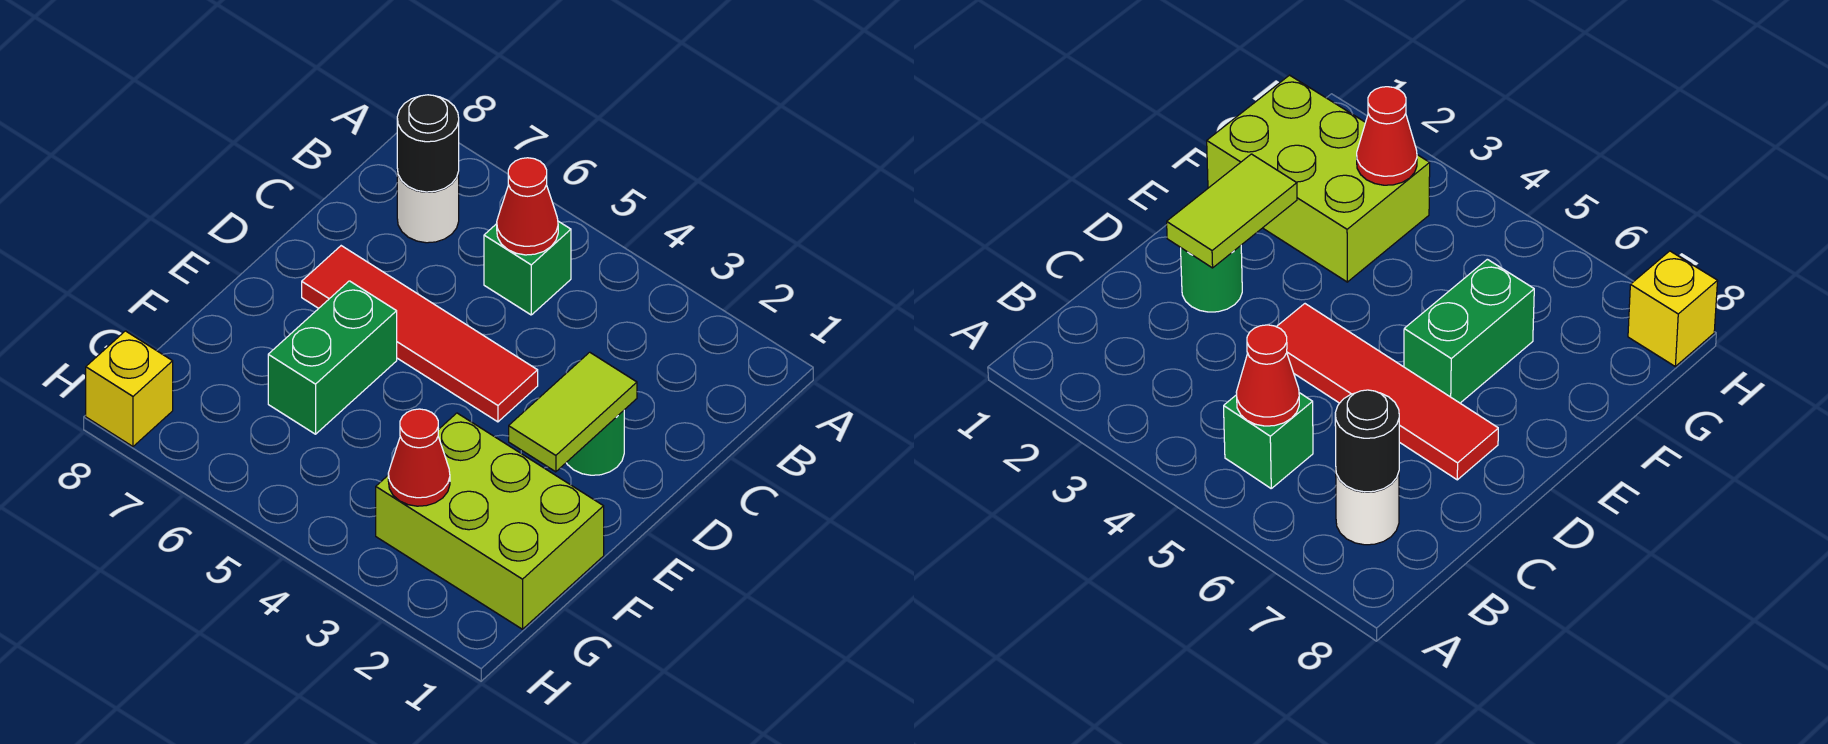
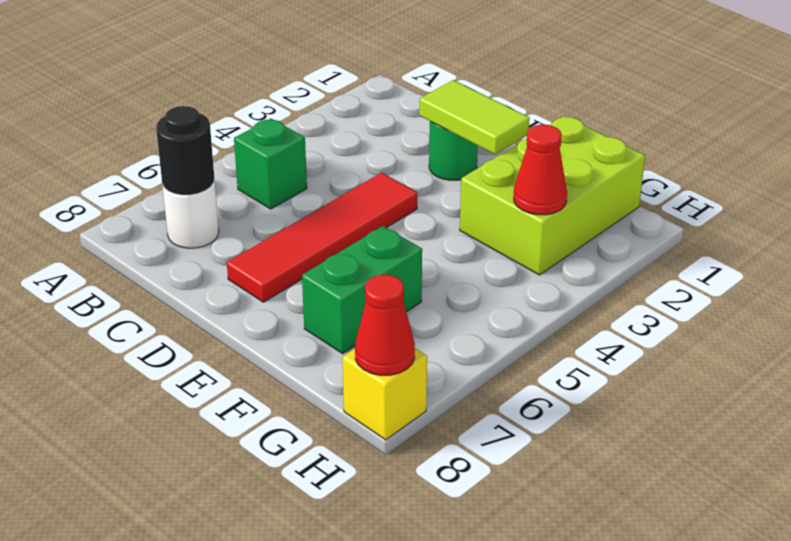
red 1x1 cone [497,158,558,255] -> red 1x1 cone moved to [355,275,415,375]
green 1x2 brick [268,281,397,434] -> green 1x2 brick turned to [302,226,422,354]

